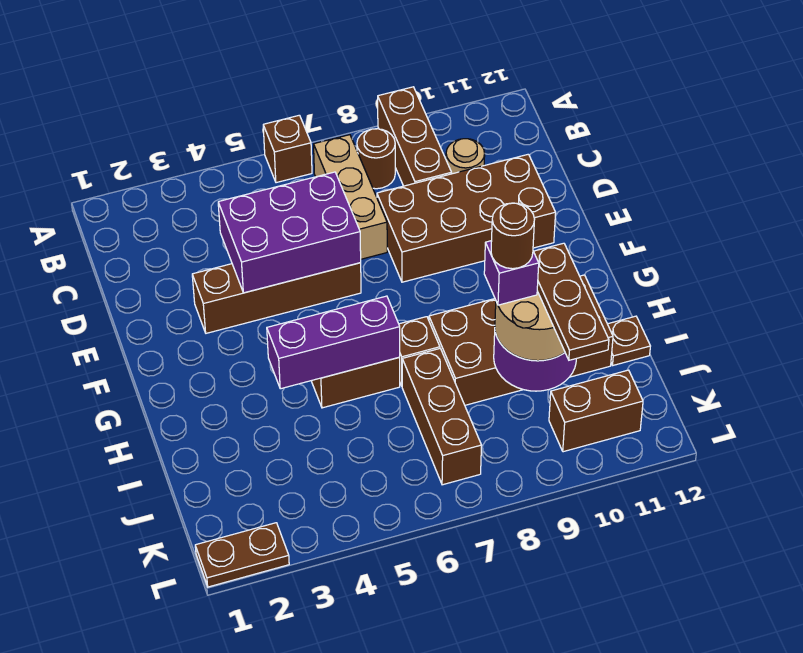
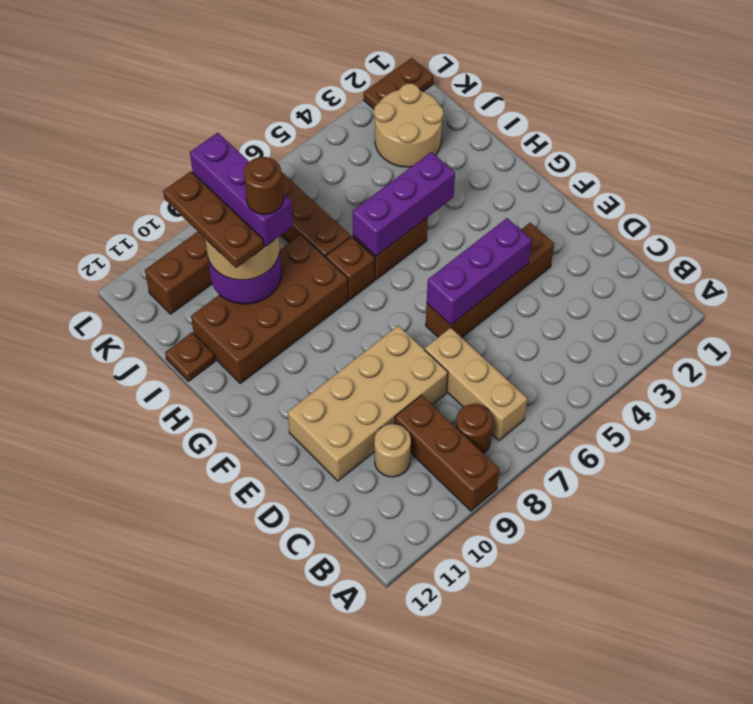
brown 1x1 brick [263,115,312,183] -> none
purple 2x3 brick [218,172,361,293] -> purple 1x3 brick [427,218,532,325]
brown 2x4 brick [377,154,556,282] -> tan 2x4 brick [288,326,448,481]
purple 1x1 brick [484,241,539,305] -> purple 1x3 brick [190,133,293,247]
none -> tan 2x2 round brick [374,84,443,167]

